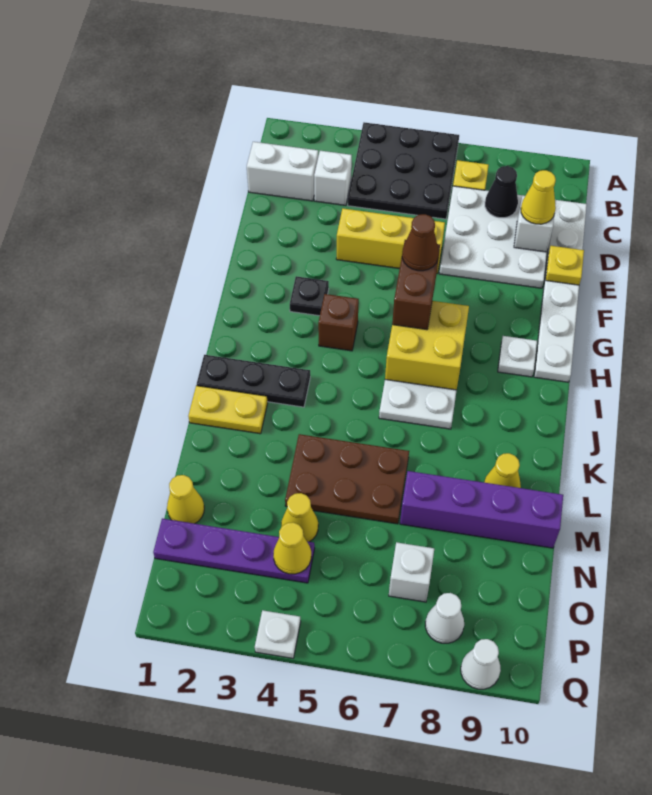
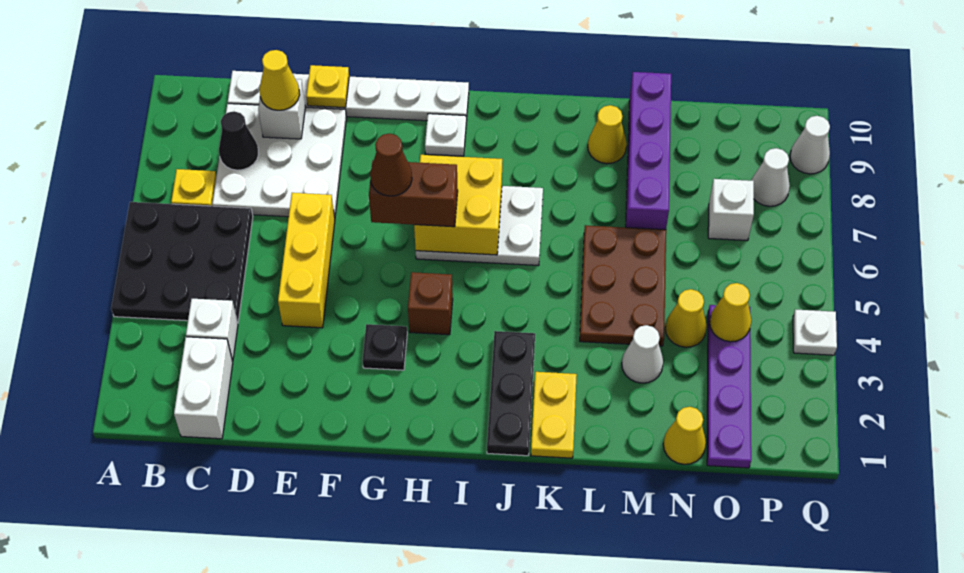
none -> white 1x1 cone [622,325,663,383]

